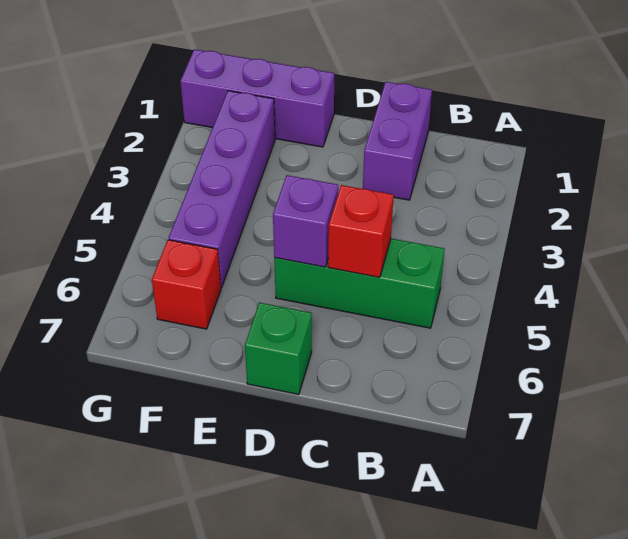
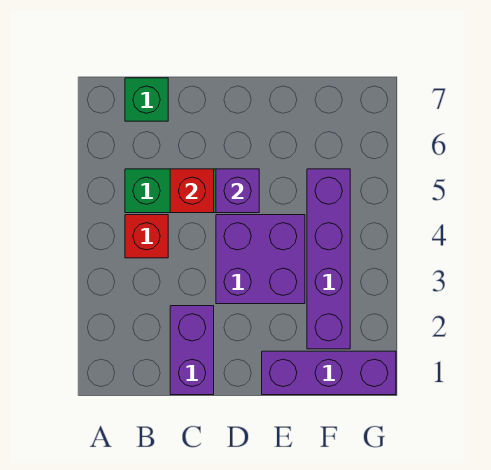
none -> purple 2x2 brick [216,215,305,304]
green 1x1 brick [245,303,312,395] -> green 1x1 brick moved to [125,78,168,121]
red 1x1 brick [152,240,221,329] -> red 1x1 brick moved to [125,215,168,258]

